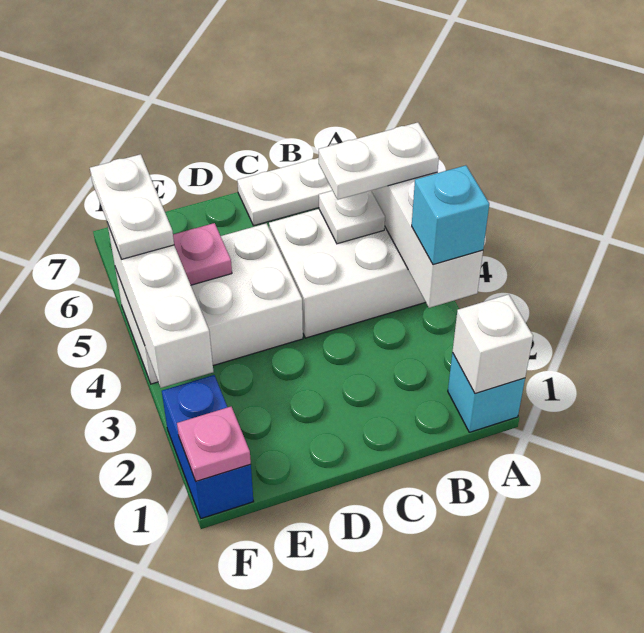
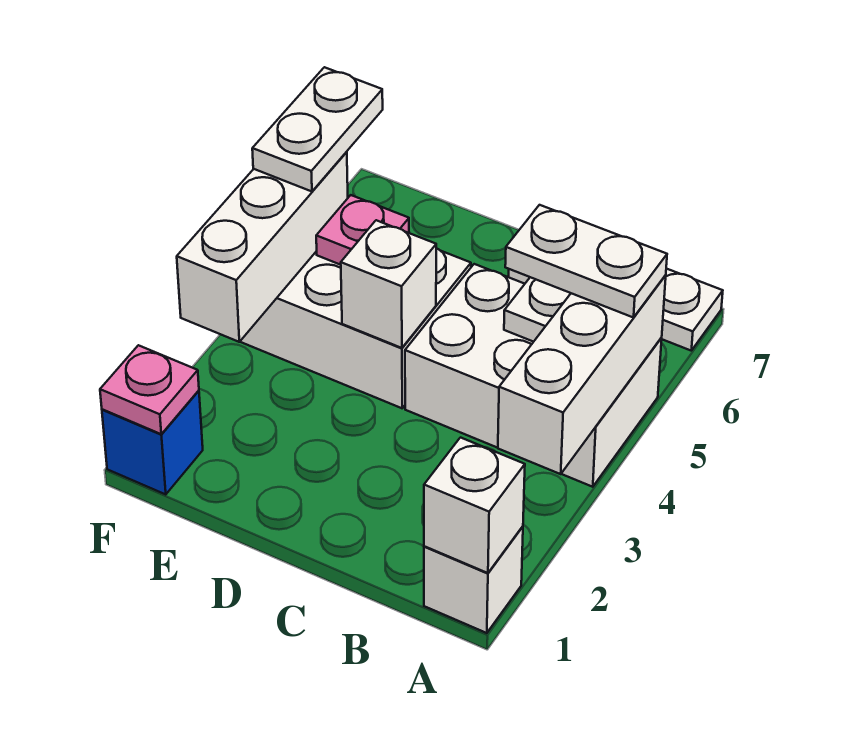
cyan 1x1 brick [448,353,525,432] -> white 1x1 brick [424,526,523,633]
cyan 1x1 brick [412,165,489,265] -> none
none -> white 1x1 brick [341,220,436,348]
blue 1x2 brick [162,375,254,519] -> blue 1x1 brick [102,391,203,495]

